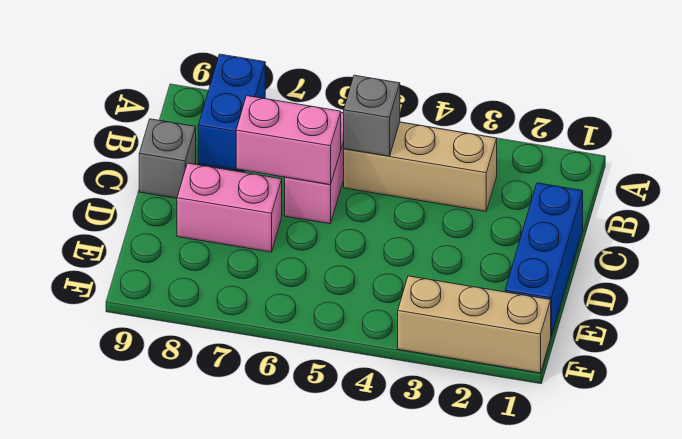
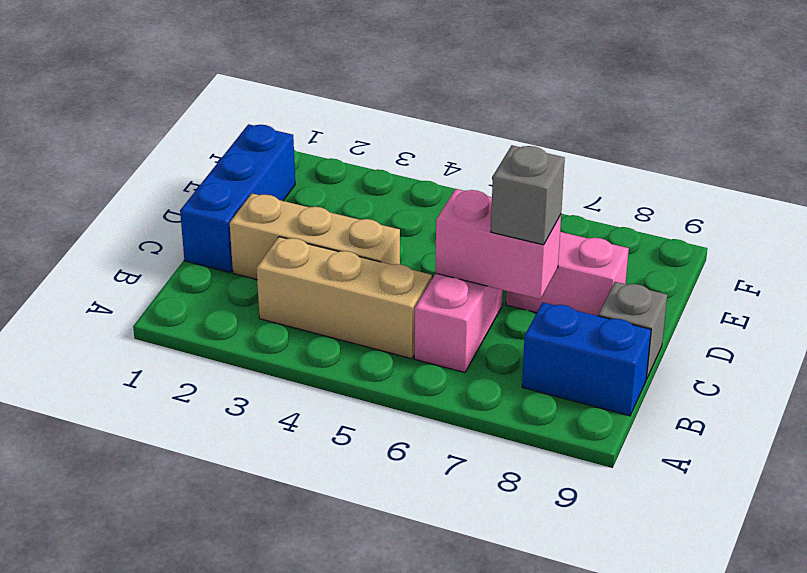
blue 1x2 brick [198,54,265,171] -> blue 1x2 brick turned to [522,302,651,416]
grey 1x1 brick [344,75,400,156] -> grey 1x1 brick moved to [491,145,565,245]
tan 1x3 brick [398,276,551,373] -> tan 1x3 brick moved to [230,194,400,279]

